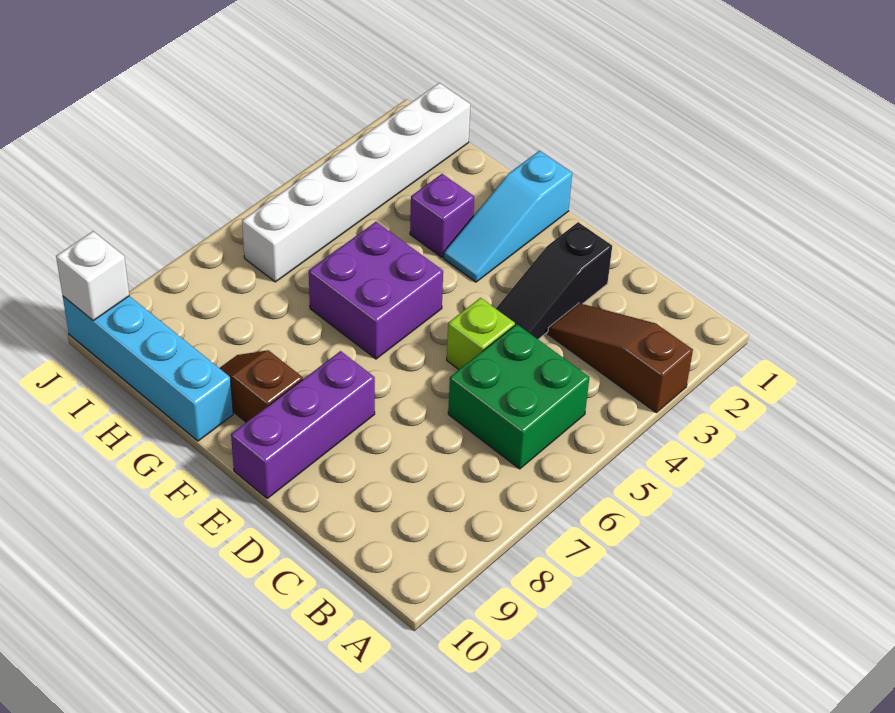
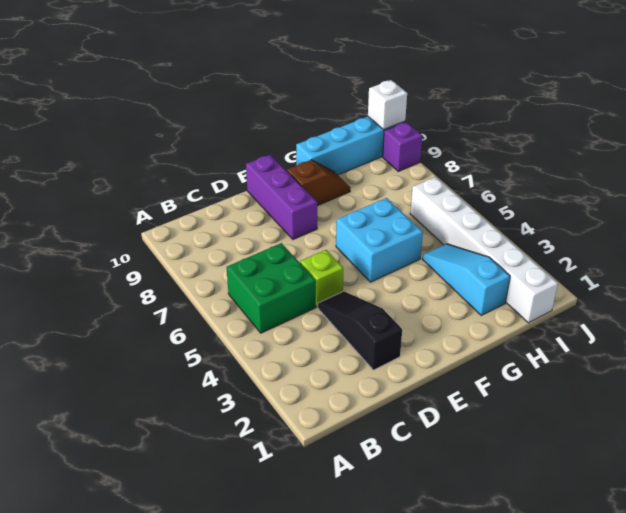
brown 1x3 slope [548,303,693,413] -> none
cyan 1x3 slope [444,151,572,282] -> cyan 1x3 slope moved to [422,244,510,315]
purple 2x2 brick [309,222,443,359] -> cyan 2x2 brick [336,198,423,282]
purple 1x1 brick [410,174,474,257] -> purple 1x1 brick moved to [383,122,422,171]

